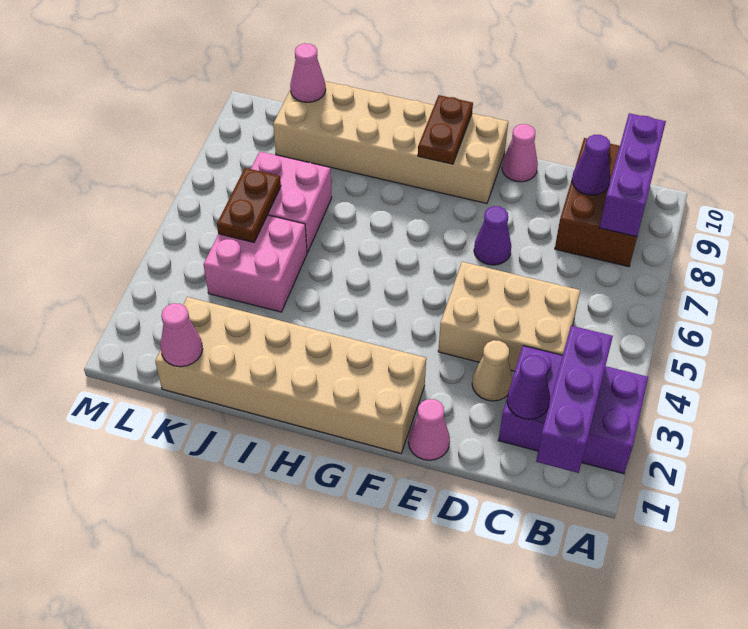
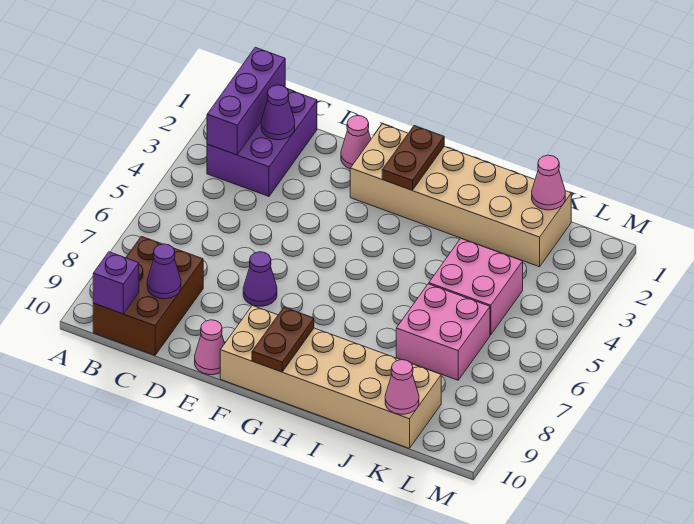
purple 2x3 brick [498,346,648,474] -> purple 2x3 brick turned to [207,89,317,196]
purple 1x3 brick [599,113,666,237] -> purple 1x1 brick [93,252,139,314]
tan 2x3 brick [438,262,580,371] -> none
tan 1x1 cone [472,340,513,401] -> none
brown 1x2 plate [217,168,281,242] -> brown 1x2 plate moved to [382,126,444,190]

